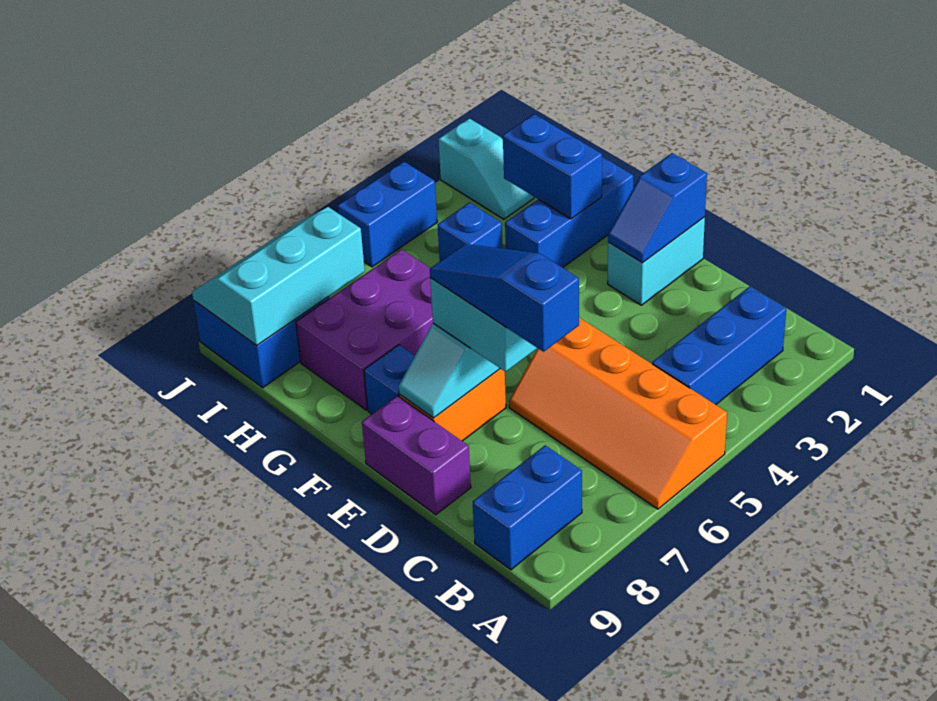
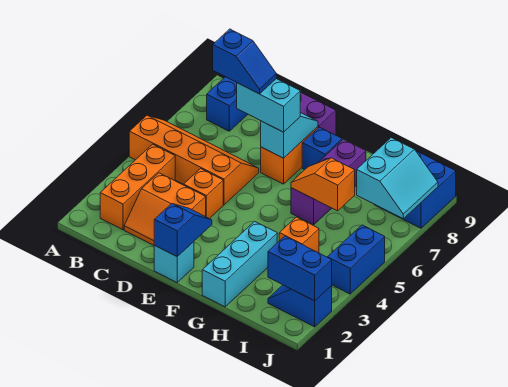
blue 1x3 brick [652,286,786,405] -> orange 1x3 brick [100,144,175,230]
none -> orange 2x2 slope [124,173,206,245]
blue 1x3 slope [430,244,579,352] -> blue 1x2 slope [213,29,276,94]
none -> orange 1x1 brick [184,169,223,219]
cyan 1x2 brick [608,217,705,305] -> cyan 1x1 brick [154,242,194,282]
blue 1x3 brick [505,157,633,268] -> cyan 1x3 brick [202,221,277,307]
blue 1x2 brick [503,114,602,219] -> blue 1x2 brick moved to [268,236,332,301]
purple 2x3 brick [296,249,433,410] -> purple 1x3 brick [291,139,366,225]
none -> orange 1x2 slope [291,158,355,211]
blue 1x1 brick [438,203,503,261] -> orange 1x1 brick [279,217,319,253]
cyan 1x2 slope [438,118,534,219] -> blue 1x2 slope [268,285,332,327]
cyan 2x3 slope [192,207,365,345] -> cyan 2x2 slope [357,138,438,219]

